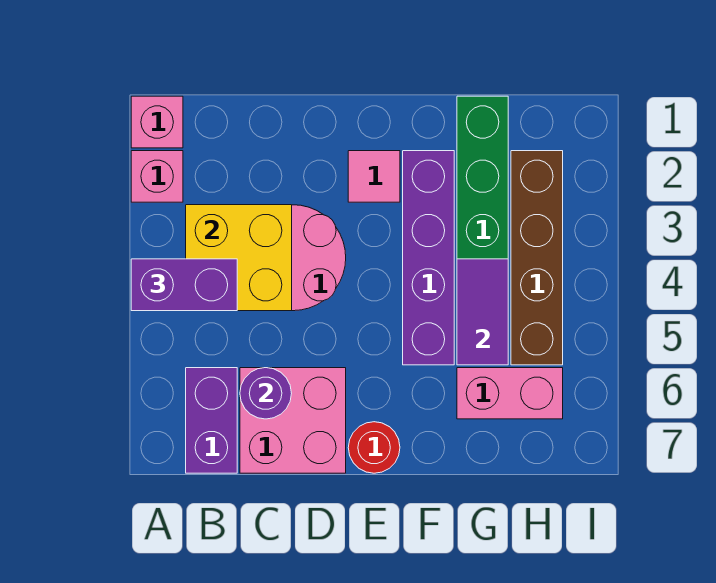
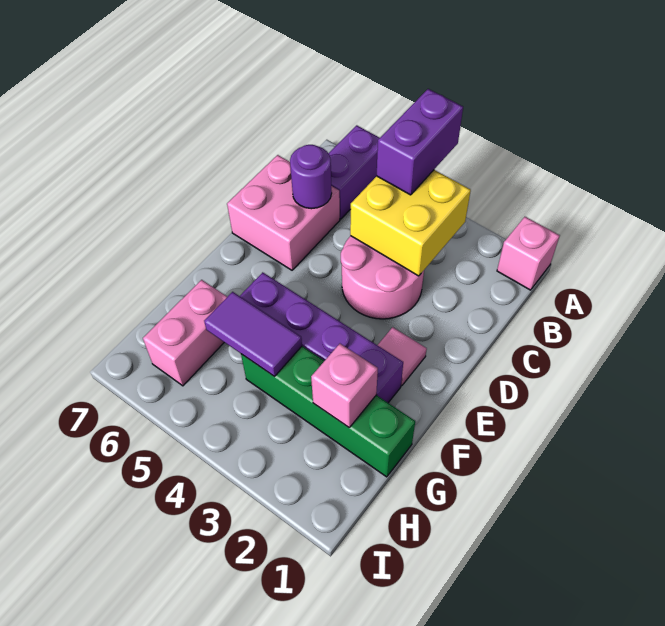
pink 1x1 brick [131,151,183,202] -> pink 1x1 brick moved to [311,344,378,427]
purple 1x2 brick [186,368,237,473] -> purple 1x2 brick turned to [328,125,379,219]
red 1x1 round brick [348,422,400,473] -> none
brown 1x4 brick [511,151,563,365] -> none

